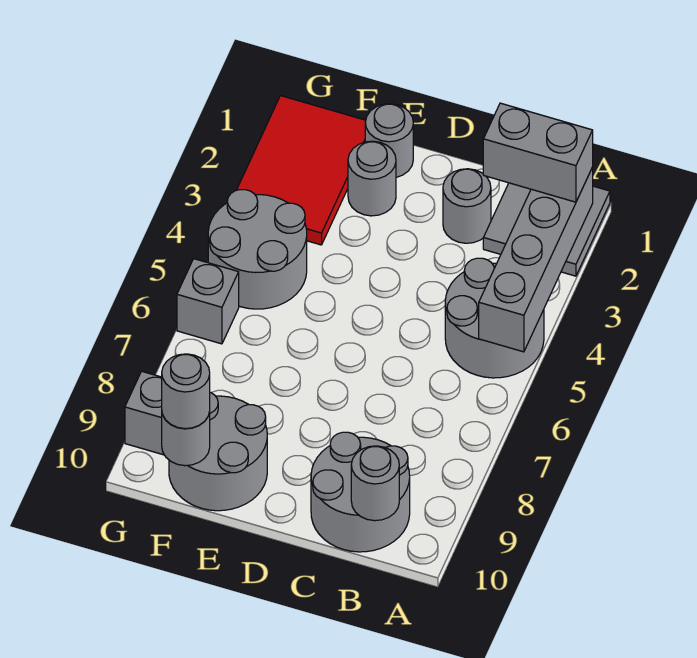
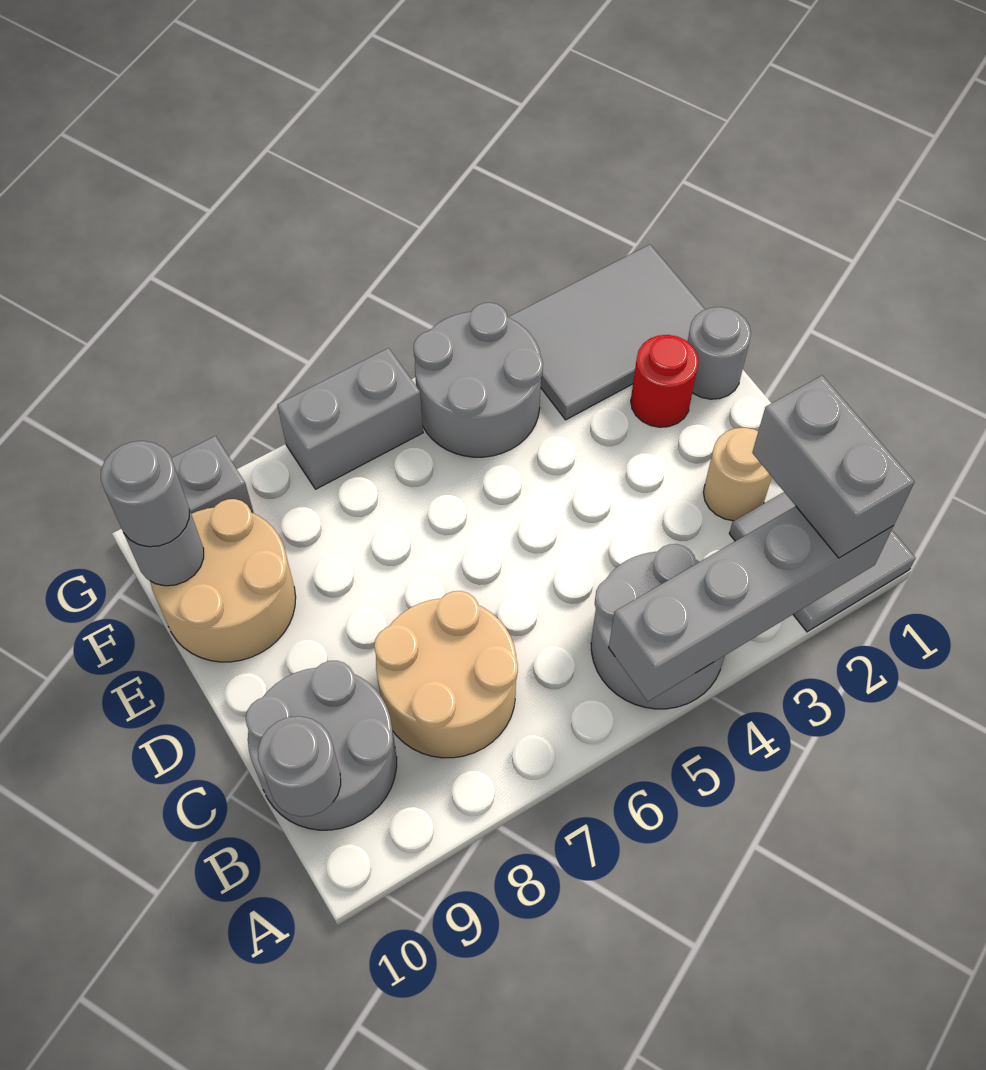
none -> tan 2x2 round brick [374,591,518,758]
grey 1x1 round brick [443,169,491,243] -> tan 1x1 round brick [703,428,772,521]
grey 1x1 round brick [348,141,396,216] -> red 1x1 round brick [631,335,699,427]
grey 2x2 round brick [169,392,267,511] -> tan 2x2 round brick [150,499,296,662]
red 2x3 tile [237,96,366,245] -> grey 2x3 tile [508,244,705,420]
grey 1x1 brick [177,259,239,344] -> grey 1x2 brick [277,348,423,489]

